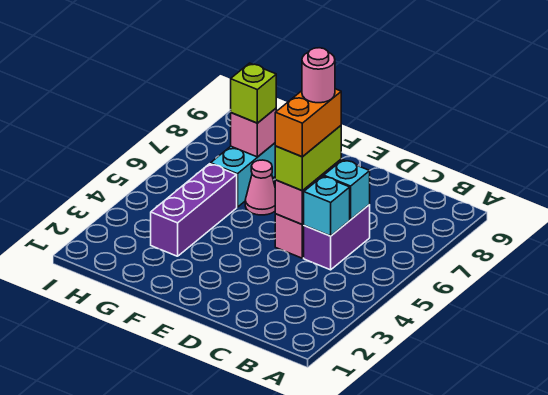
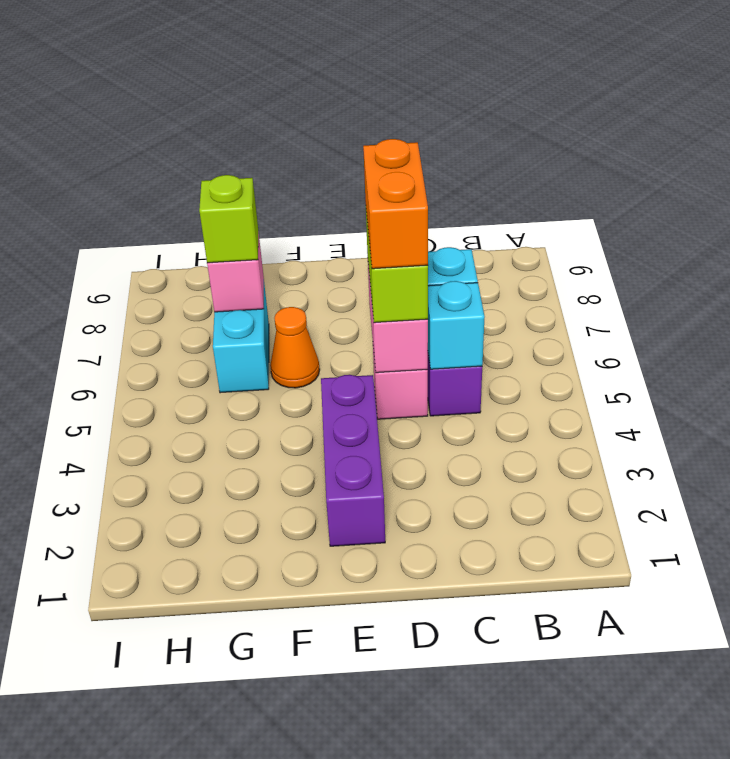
pink 1x1 round brick [302,48,335,103] -> none
pink 1x1 cone [245,160,275,215] -> orange 1x1 cone [270,307,320,388]
purple 1x3 brick [151,164,237,256] -> purple 1x3 brick moved to [321,375,385,546]

